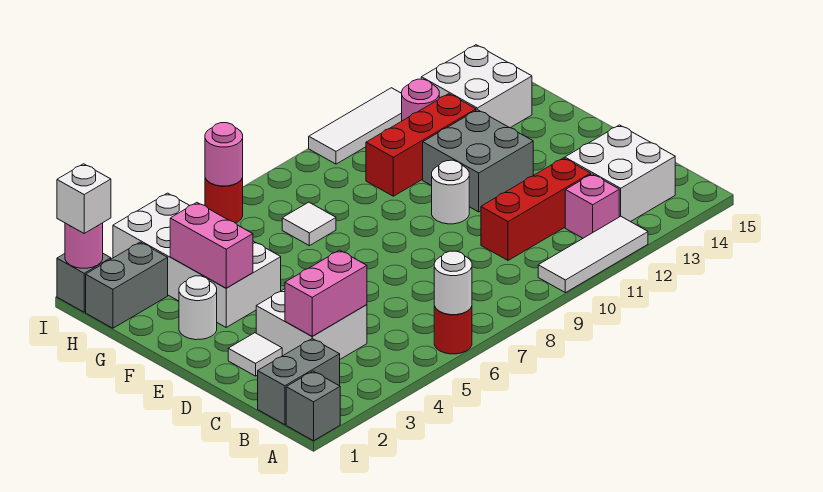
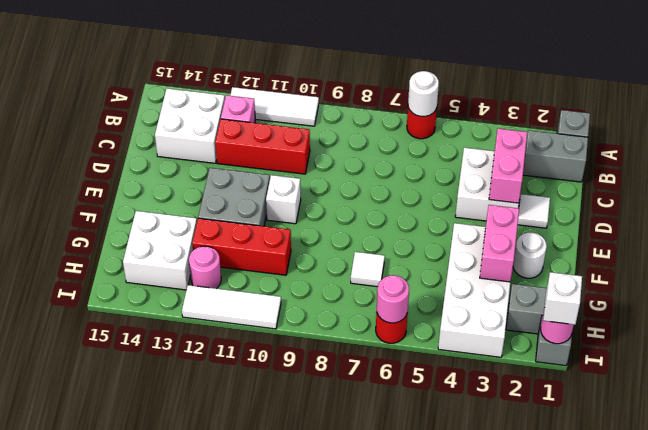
pink 1x2 brick [285,250,367,336] -> pink 1x2 brick turned to [489,129,527,203]
white 1x1 round brick [432,160,469,224] -> white 1x1 brick [266,175,301,224]

